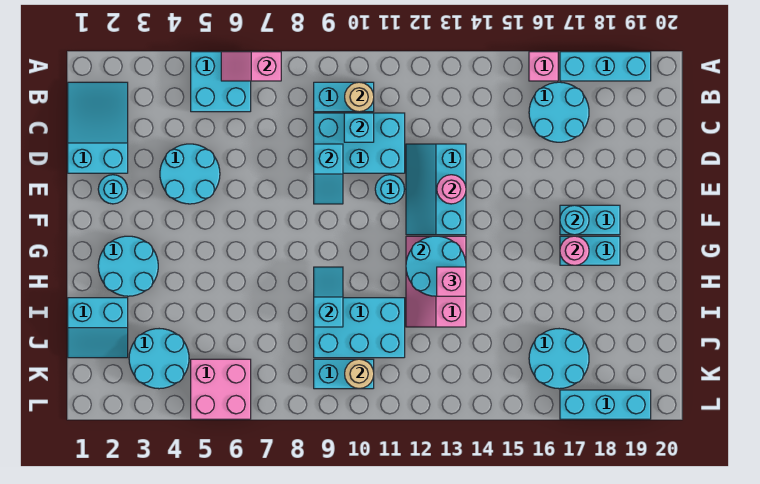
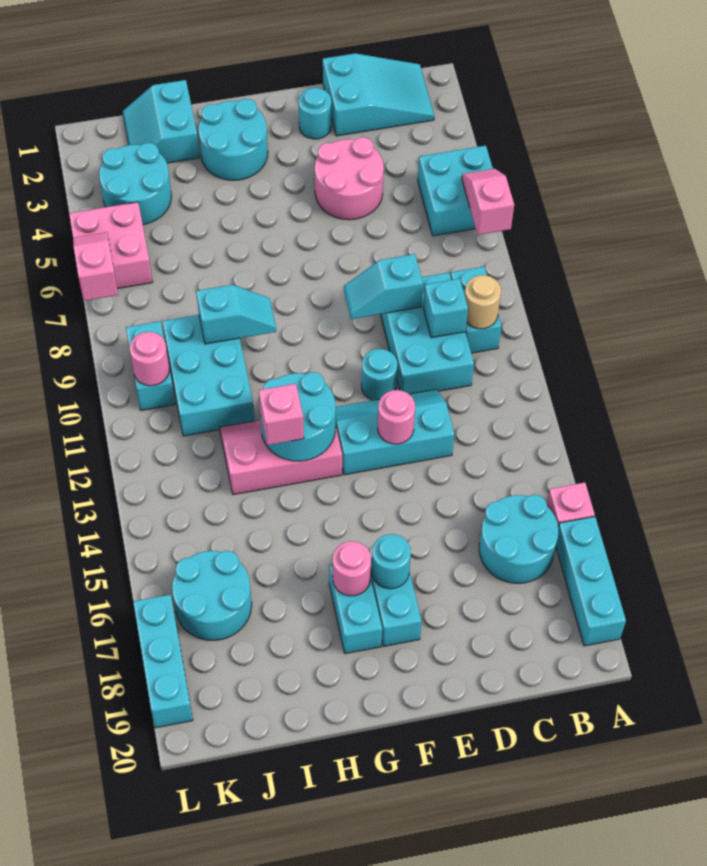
cyan 2x2 round brick [160,144,220,204] -> pink 2x2 round brick [315,137,384,220]
tan 1x1 round brick [345,359,374,389] -> pink 1x1 round brick [130,332,169,386]
none -> pink 1x2 slope [73,232,118,301]

